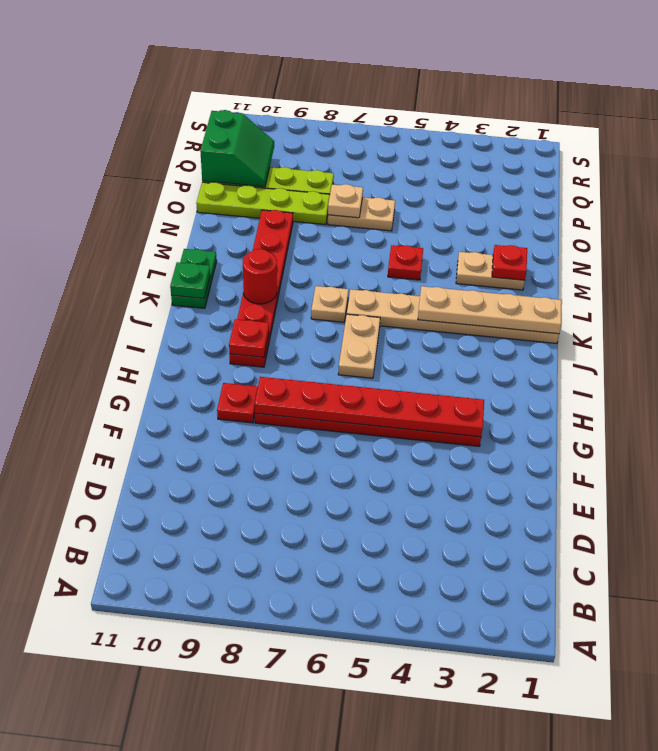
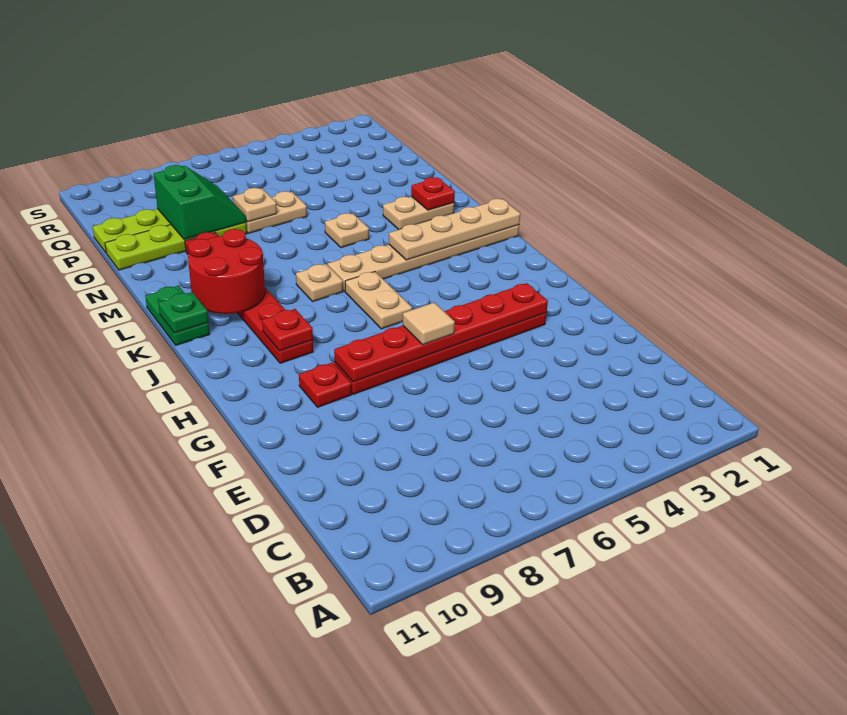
none -> tan 1x1 tile [403,302,455,345]
red 1x1 round brick [243,249,277,304] -> red 2x2 round brick [188,229,265,314]
red 1x1 plate [388,245,423,280] -> tan 1x1 plate [325,213,369,248]
green 2x2 slope [200,110,274,187] -> green 2x2 slope moved to [154,165,246,239]

